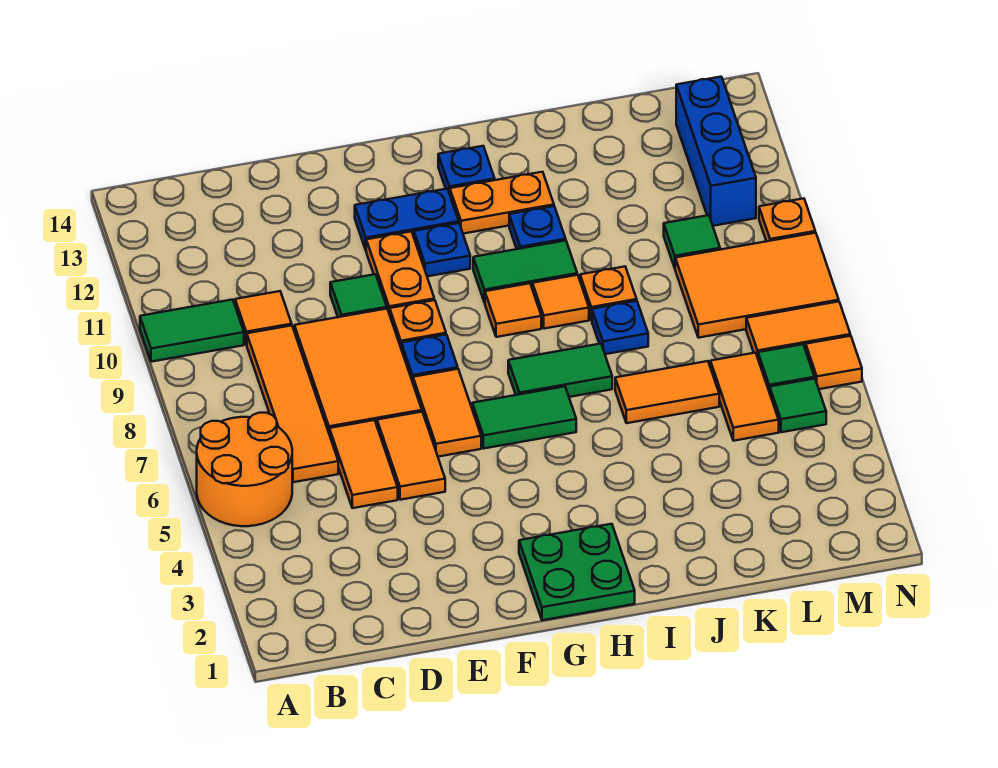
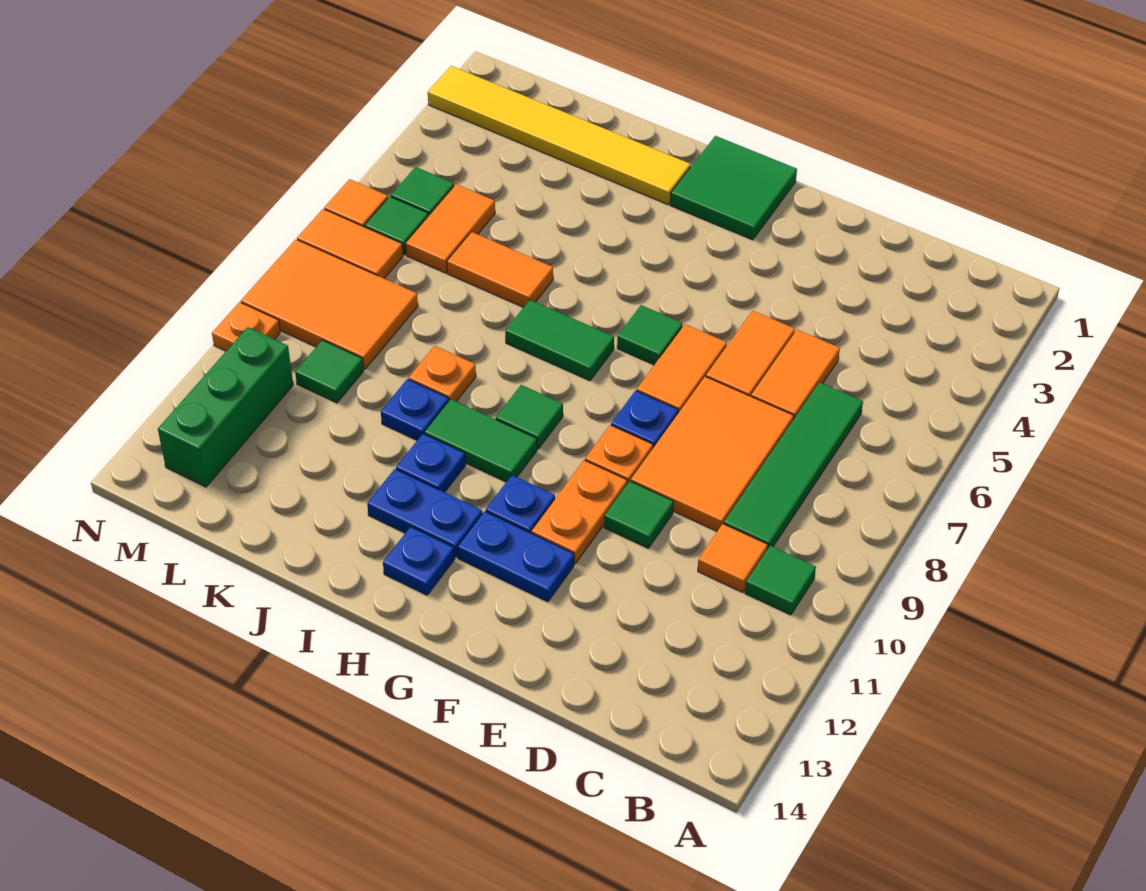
orange 2x2 round brick [197,413,292,526] -> none
green 1x2 tile [140,300,244,362] -> green 1x1 tile [745,546,816,615]
orange 1x4 tile [247,325,338,482] -> green 1x4 tile [724,382,863,549]
green 2x2 plate [519,524,635,620] -> green 2x2 tile [670,136,797,240]
green 1x2 tile [472,386,576,448] -> green 1x1 tile [617,305,683,365]
orange 1x1 tile [485,283,541,337] -> green 1x1 tile [496,385,563,449]
orange 1x2 plate [450,172,554,234] -> blue 1x2 plate [367,469,482,557]
none -> yellow 1x6 tile [428,66,691,204]
orange 1x1 tile [533,275,589,329] -> none
blue 1x1 plate [592,301,648,354] -> blue 1x1 plate moved to [381,379,449,440]
blue 1x3 brick [676,77,756,226] -> green 1x3 brick [158,327,293,487]

